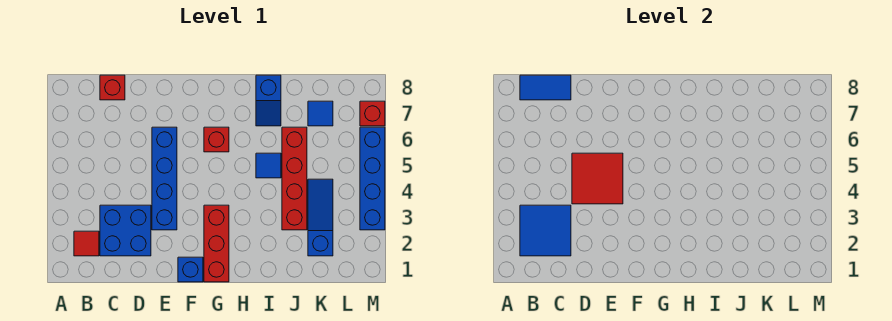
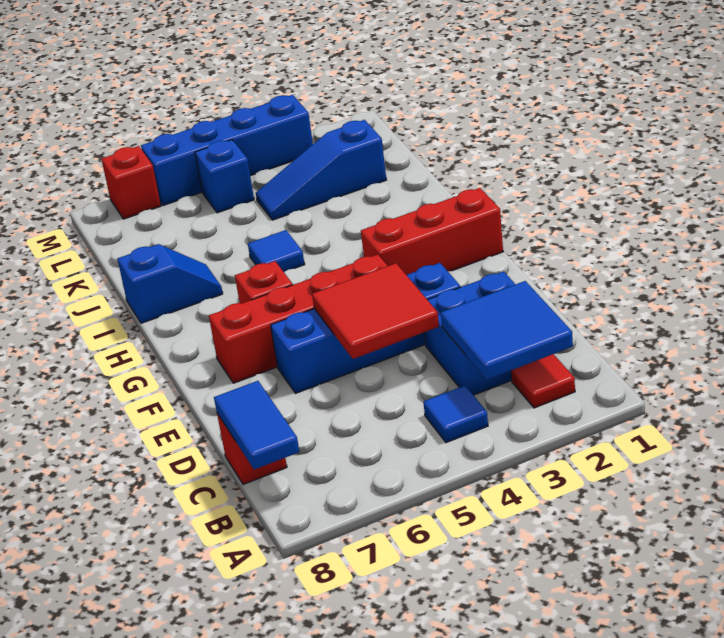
blue 1x1 brick [178,257,203,282] -> blue 1x1 brick moved to [195,140,254,213]
red 1x4 brick [282,127,307,230] -> red 1x4 brick moved to [209,254,387,383]
blue 1x1 tile [308,101,333,126] -> blue 1x1 tile moved to [423,386,488,443]

